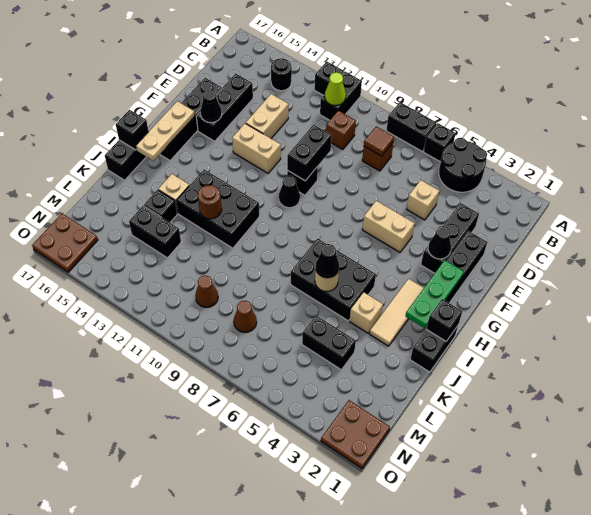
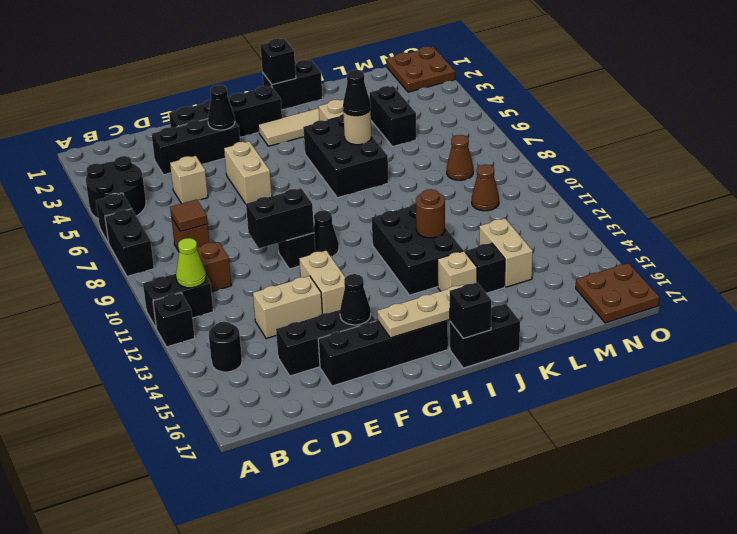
green 1x3 plate [406,260,464,328] -> none
black 1x2 brick [129,206,181,258] -> tan 1x2 brick [479,218,533,287]

